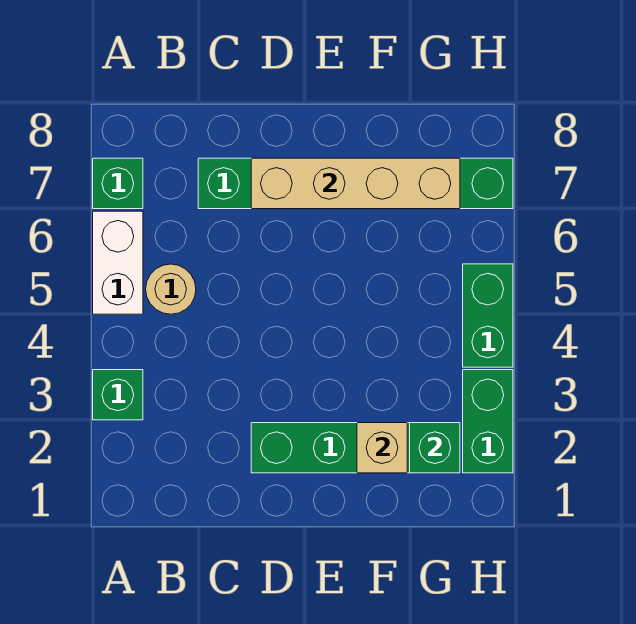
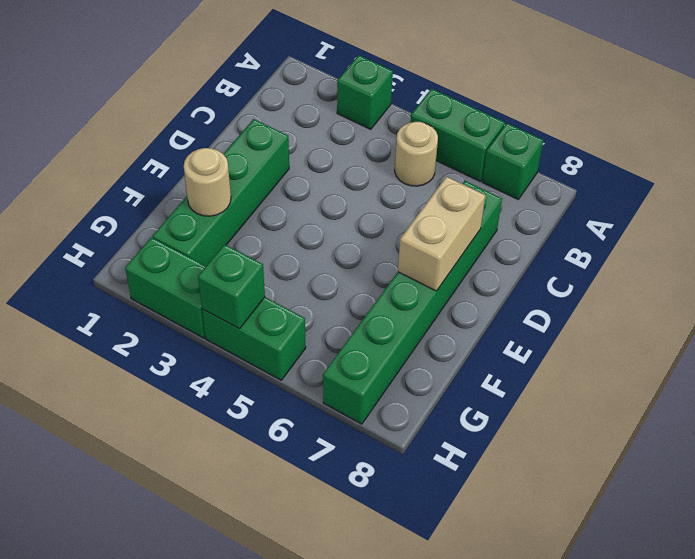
white 1x2 brick [93,211,143,314] -> green 1x2 brick [410,89,505,182]
tan 1x4 brick [251,158,460,209] -> tan 1x2 brick [398,177,485,291]
tan 1x1 brick [357,423,407,473] -> tan 1x1 round brick [184,148,231,216]
green 1x1 brick [410,423,460,473] -> green 1x1 brick moved to [198,244,265,329]

